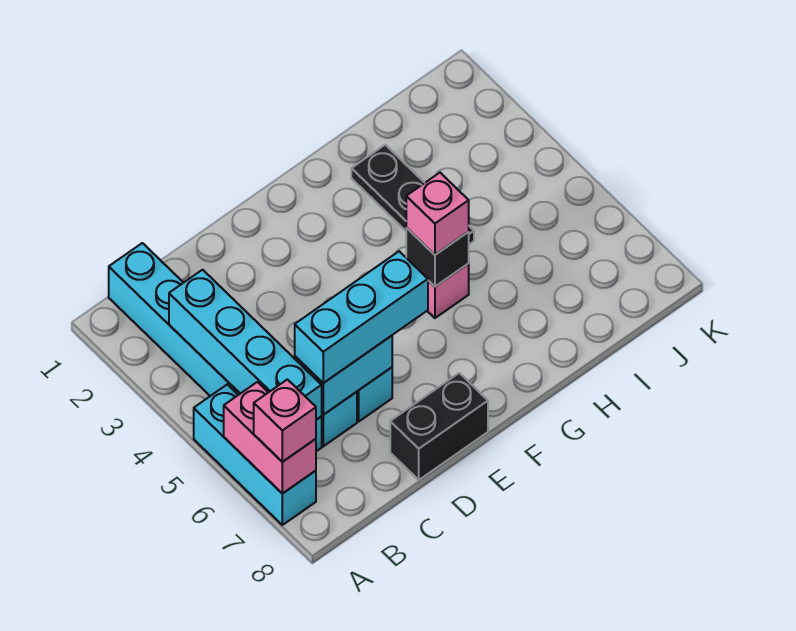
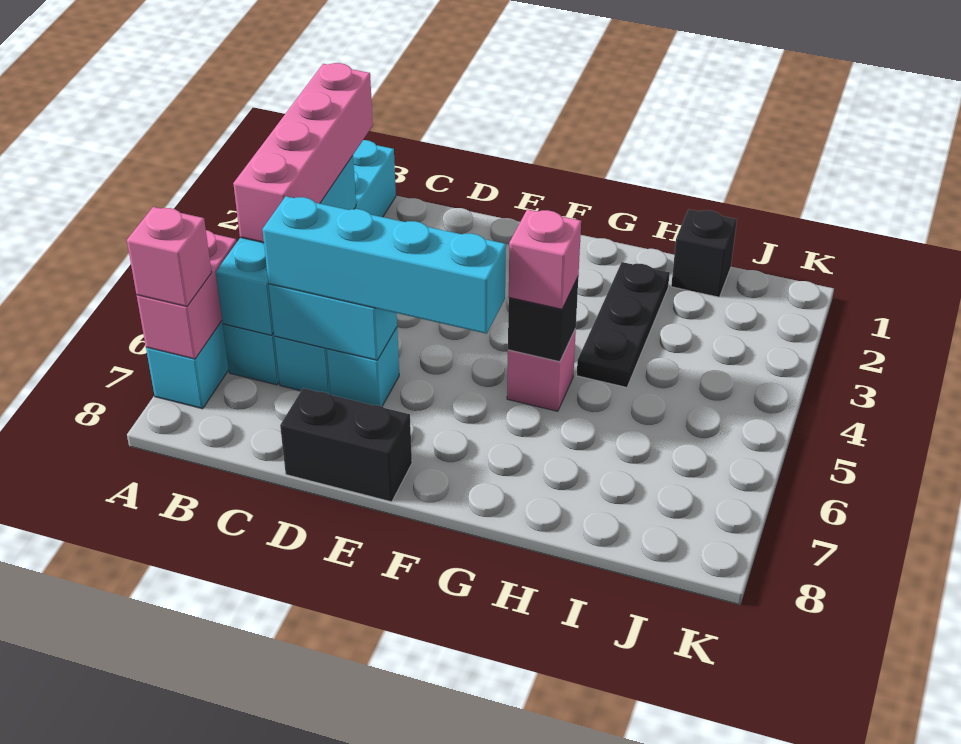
none -> pink 1x4 brick [233,63,373,243]
cyan 1x3 brick [295,251,428,383] -> cyan 1x4 brick [263,196,506,334]
none -> black 1x1 brick [671,209,737,297]

